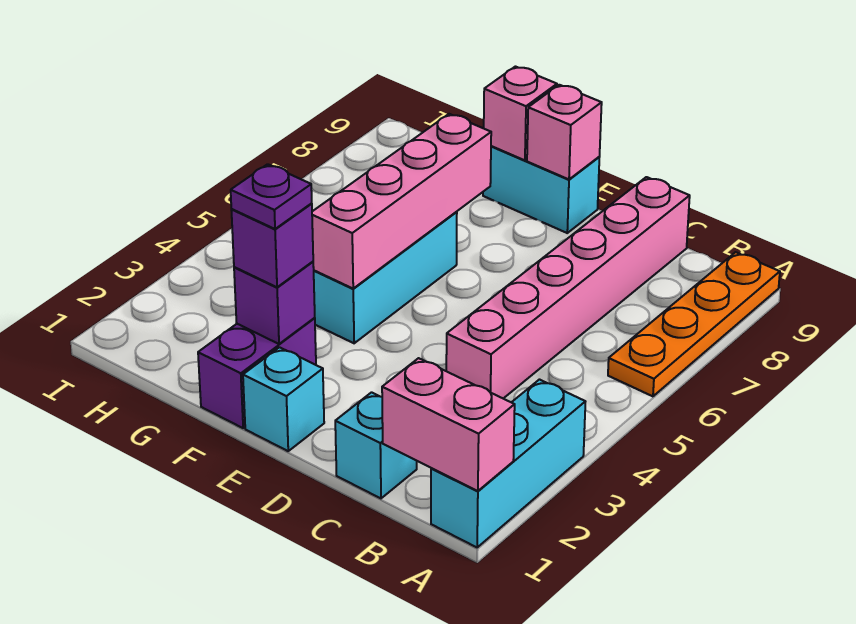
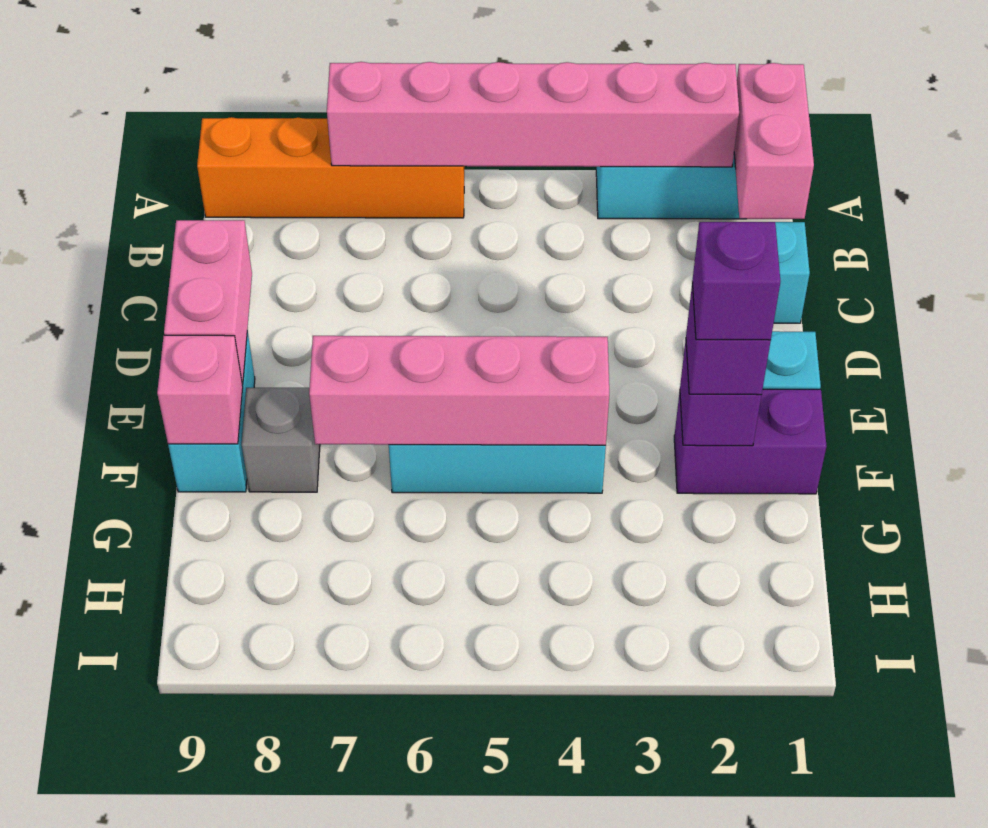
orange 1x4 plate [608,252,780,396] -> orange 1x4 brick [197,117,464,218]
pink 1x6 brick [446,177,690,399] -> pink 1x6 brick moved to [327,62,739,167]
pink 1x1 brick [527,85,602,179] -> pink 1x2 brick [164,220,252,384]
purple 1x1 plate [231,164,312,229] -> purple 1x1 brick [692,222,780,340]
none -> grey 1x1 brick [242,388,320,492]

